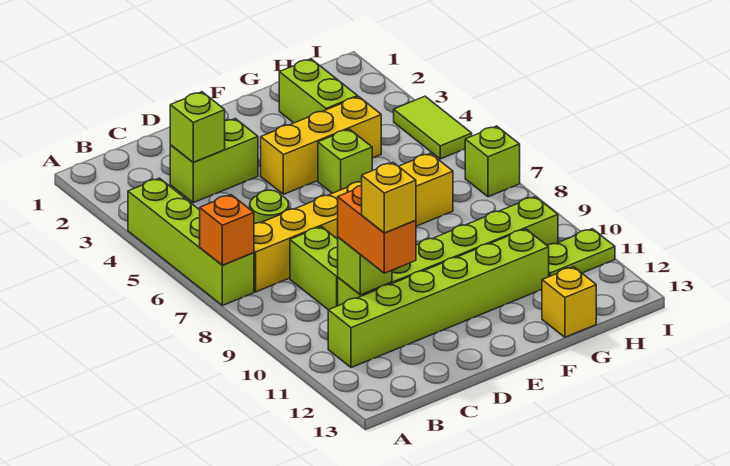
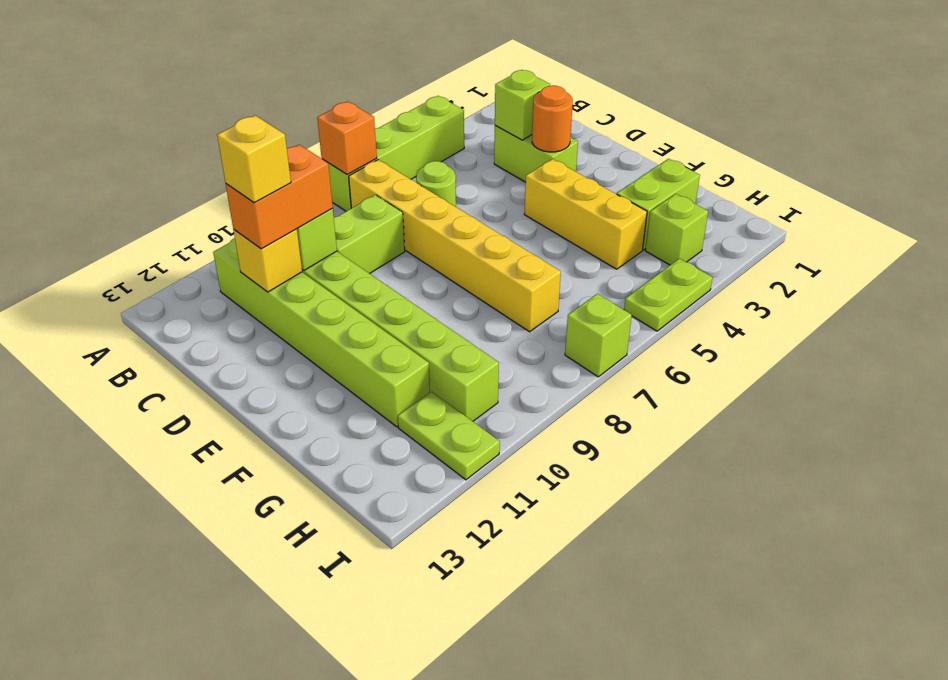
none -> orange 1x1 round brick [532,86,573,152]
lime 1x1 brick [318,129,372,193] -> lime 1x1 brick moved to [645,194,708,265]
yellow 1x1 brick [542,267,596,337] -> yellow 1x1 brick moved to [234,229,302,292]
lime 1x2 tile [394,96,472,159] -> lime 1x2 plate [624,259,712,331]

